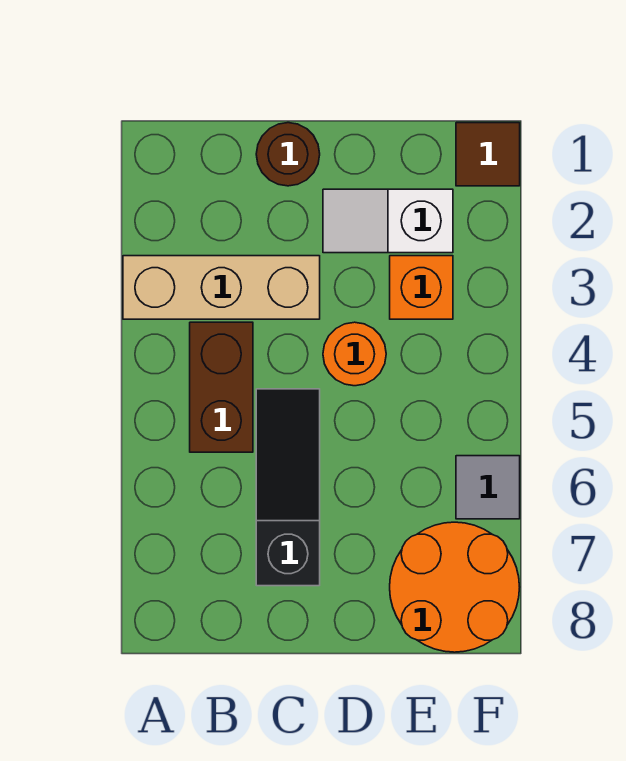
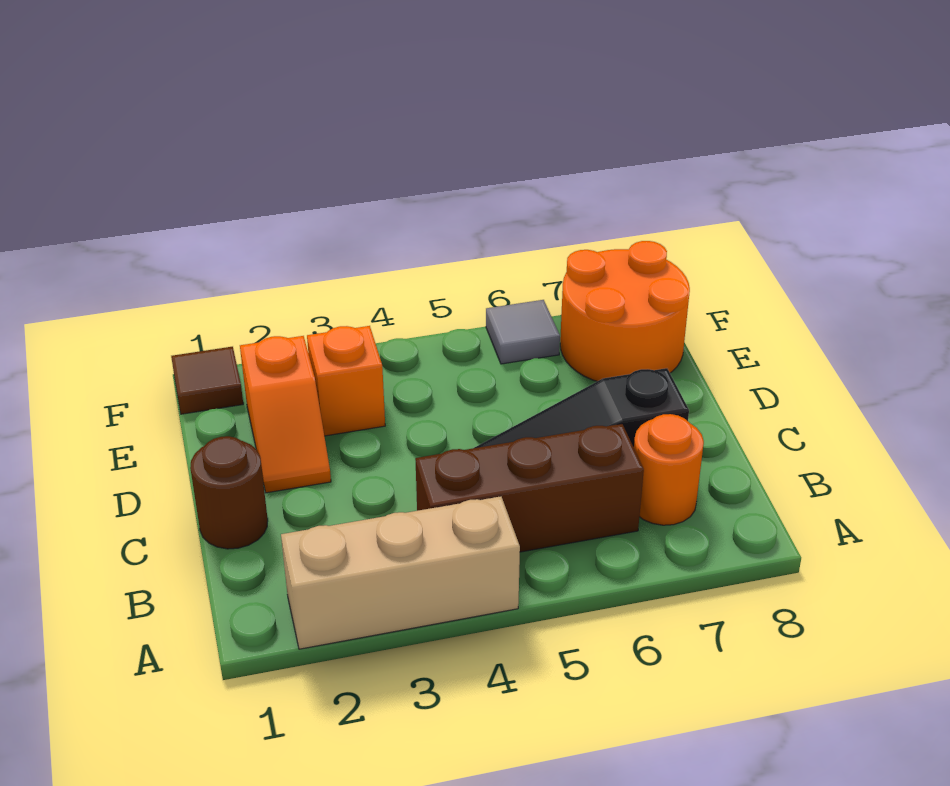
tan 1x3 brick [123,256,320,319] -> tan 1x3 brick turned to [281,496,520,649]
brown 1x2 brick [190,322,253,452] -> brown 1x3 brick [415,424,644,552]
white 1x2 slope [323,189,453,253] -> orange 1x2 slope [240,336,331,493]
orange 1x1 round brick [323,322,386,386] -> orange 1x1 round brick moved to [634,414,704,525]

